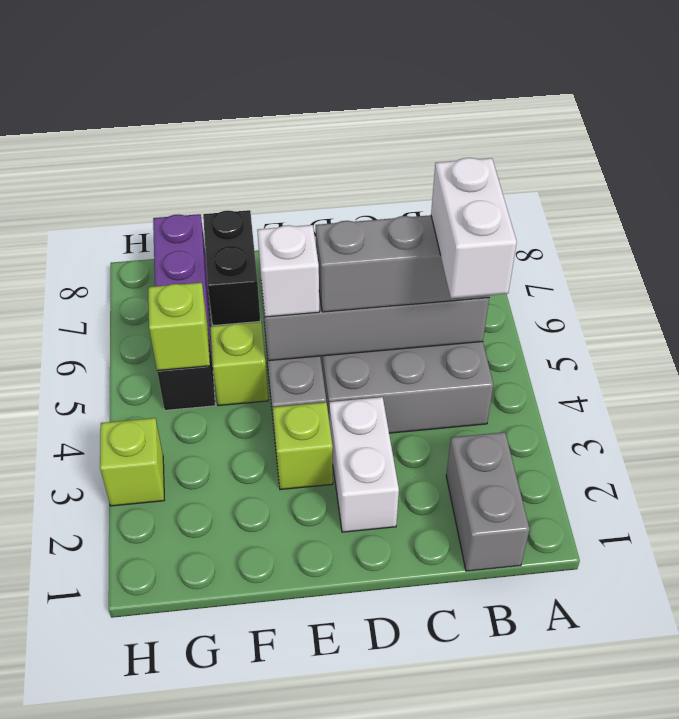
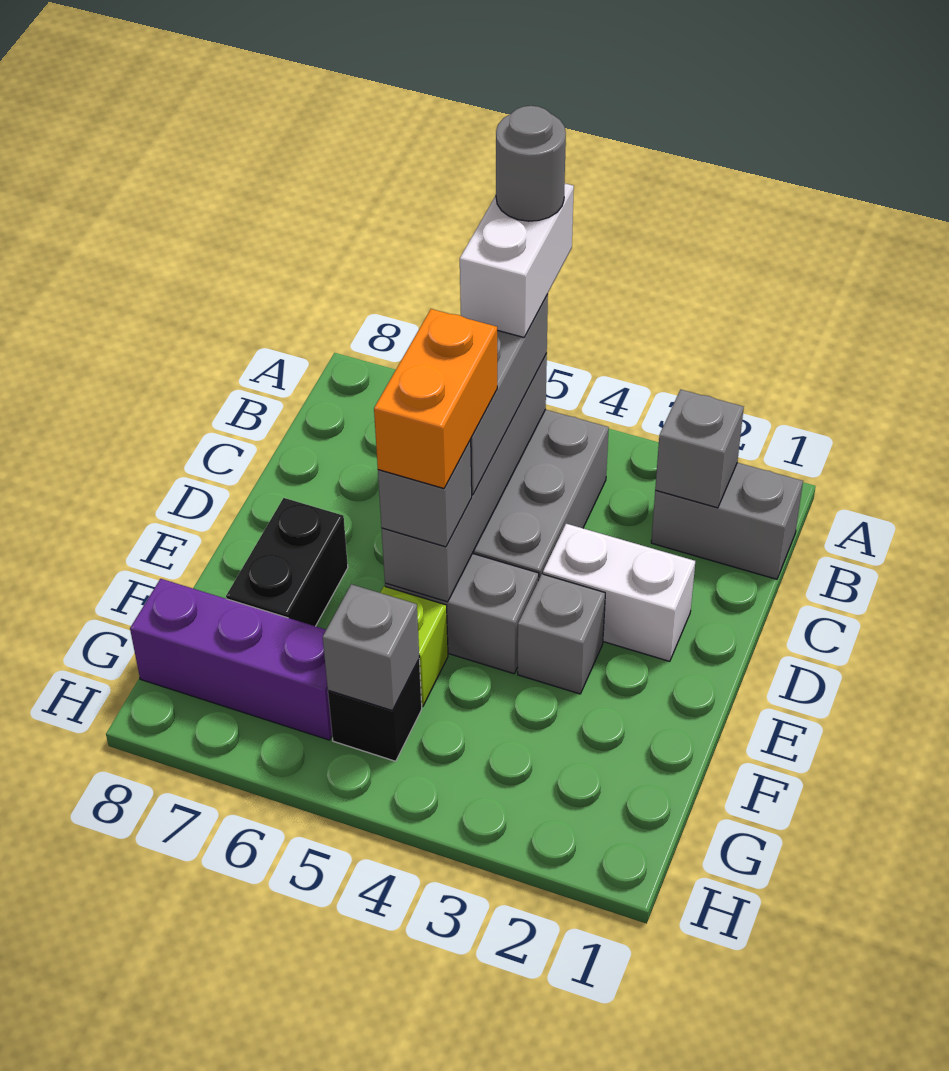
none -> grey 1x1 round brick [496,106,566,221]
none -> grey 1x1 brick [655,389,744,508]
white 1x2 brick [431,158,517,298] -> white 1x2 brick turned to [460,184,574,337]
none -> orange 1x2 brick [374,309,497,488]
lime 1x1 brick [273,402,333,490] -> grey 1x1 brick [518,574,605,694]
white 1x1 brick [257,225,320,317] -> grey 1x1 brick [378,440,472,547]
black 1x2 brick [203,210,260,326] -> black 1x2 brick turned to [226,498,348,626]
lime 1x1 brick [148,283,210,371] -> grey 1x1 brick [323,584,419,711]
lime 1x1 brick [100,418,164,506] -> none

